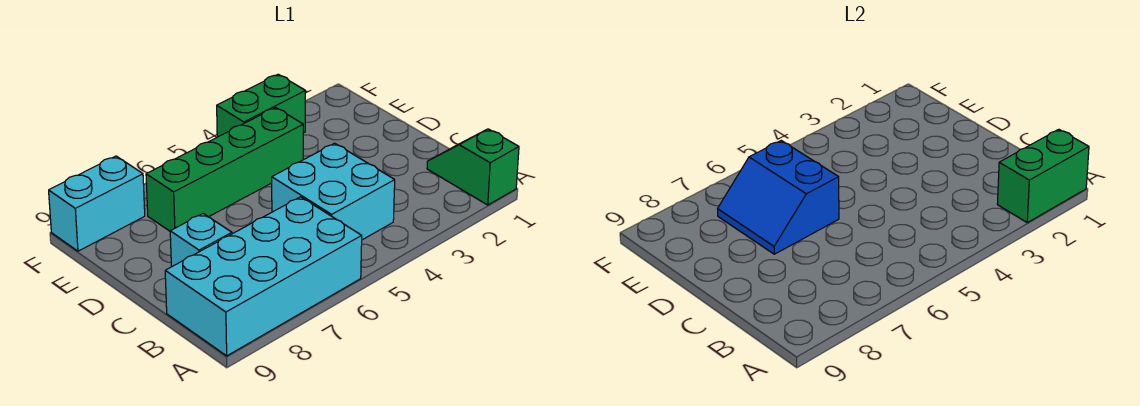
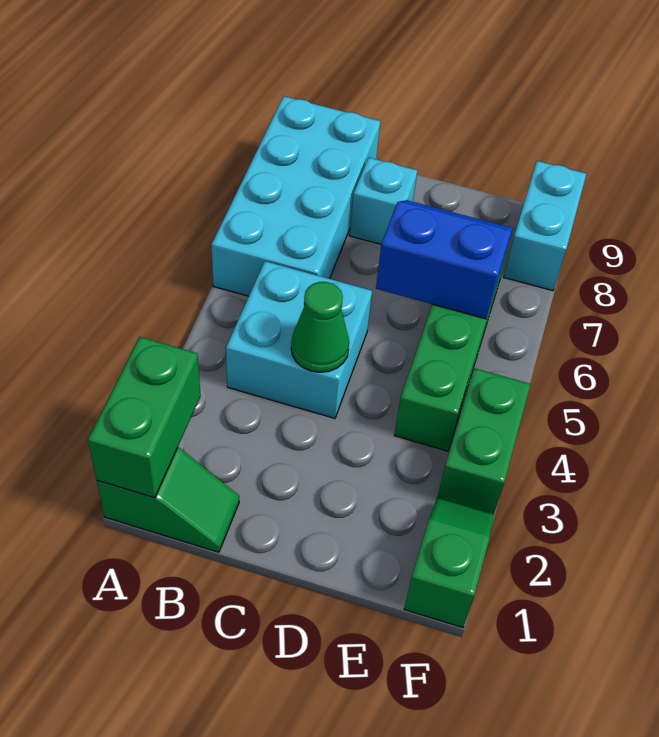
none -> green 1x1 cone [291,282,349,372]
none -> green 1x2 slope [404,498,494,628]

